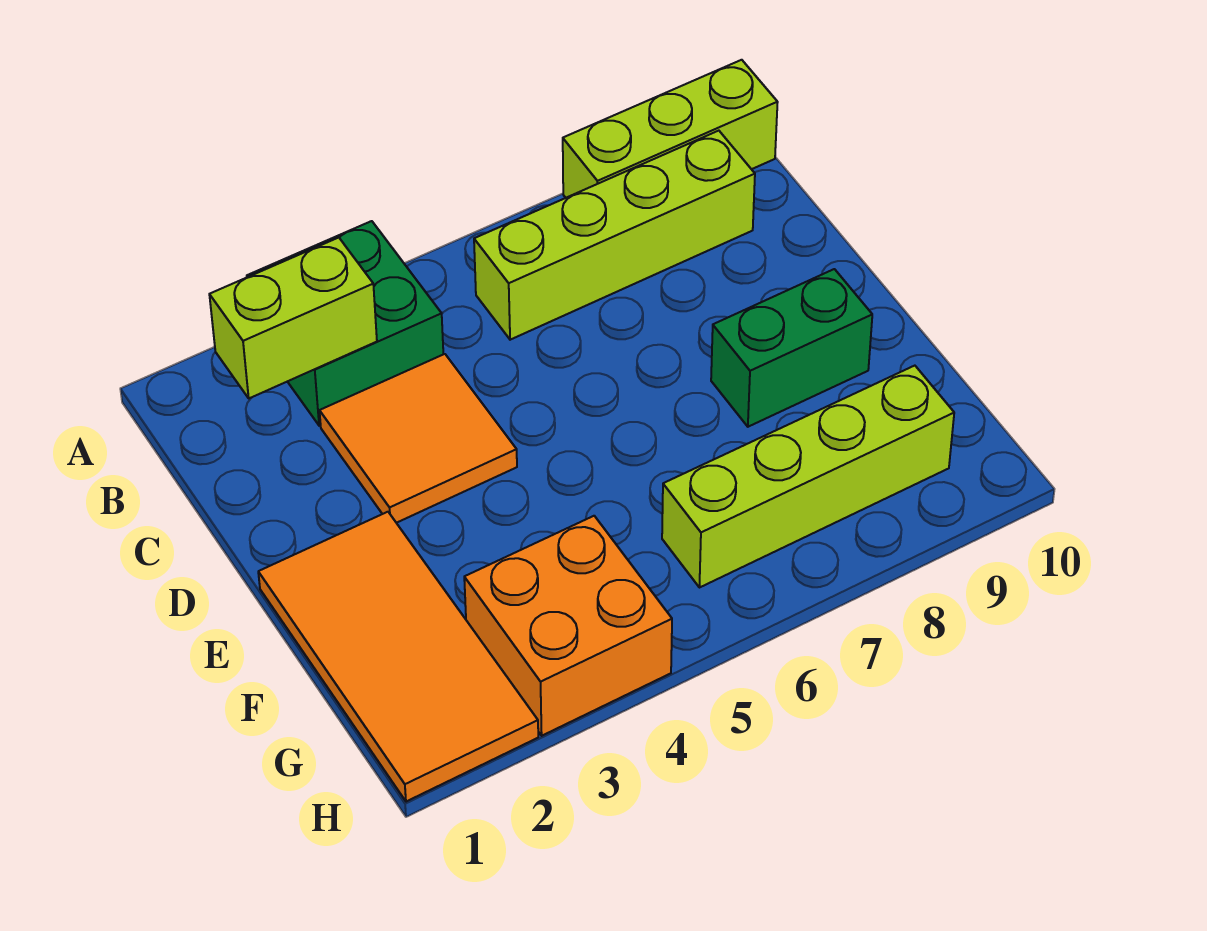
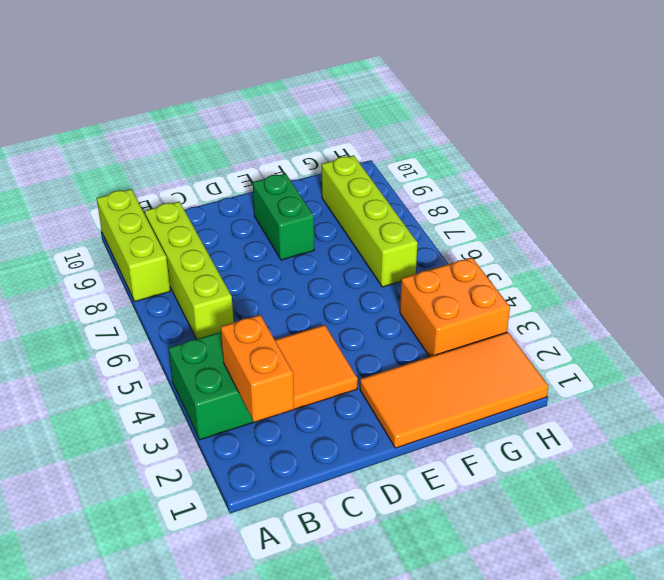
lime 1x2 brick [209,238,377,398] -> orange 1x2 brick [221,315,294,422]

